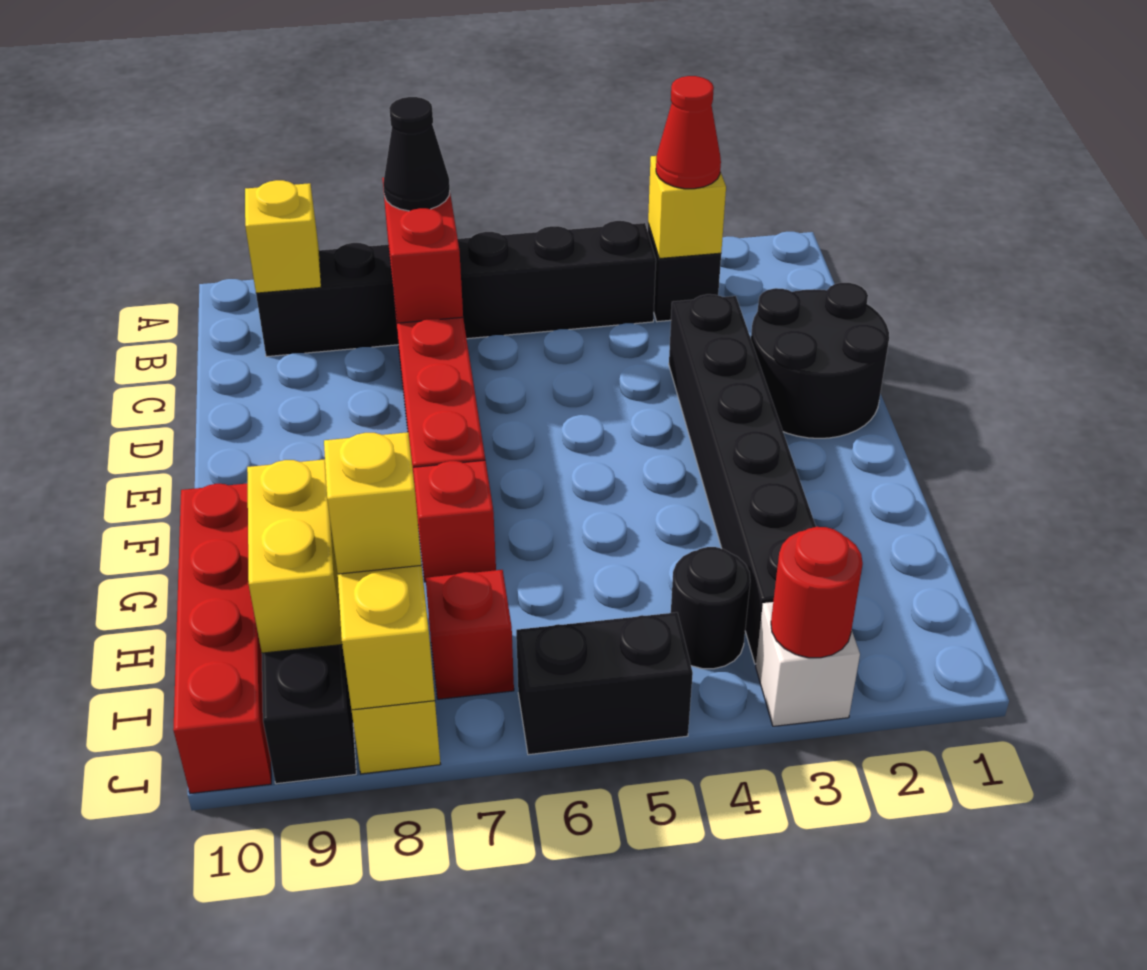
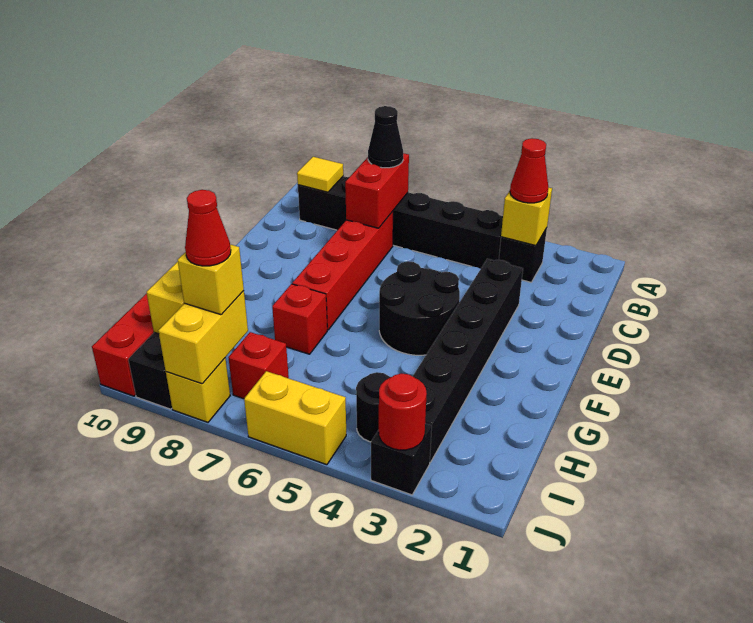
yellow 1x1 brick [245,180,321,293] -> yellow 1x1 tile [297,157,343,192]
black 2x2 round brick [751,283,889,438] -> black 2x2 round brick moved to [379,261,460,355]
none -> red 1x1 cone [185,190,231,266]
white 1x1 brick [756,602,860,726] -> black 1x1 brick [371,423,432,495]
black 1x2 brick [516,612,693,755] -> yellow 1x2 brick [244,371,346,465]

